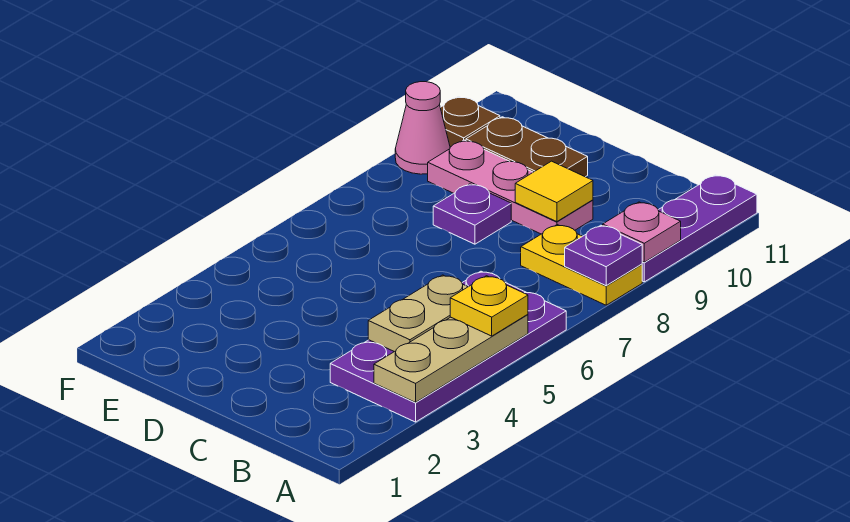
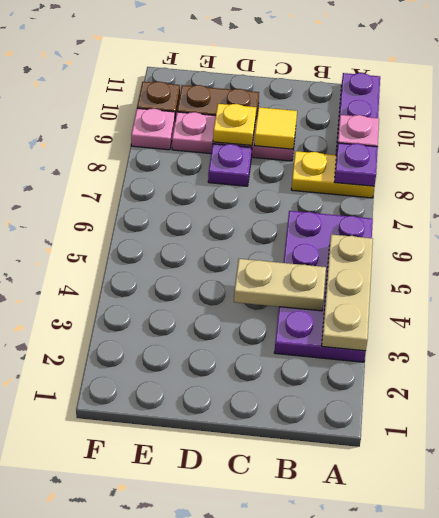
yellow 1x1 plate [450,276,528,336] -> yellow 1x1 plate moved to [213,104,256,145]
tan 1x2 plate [368,275,468,352] -> tan 1x2 plate turned to [234,259,326,311]
pink 1x1 cone [395,82,450,174] -> pink 1x1 plate [131,108,175,150]

